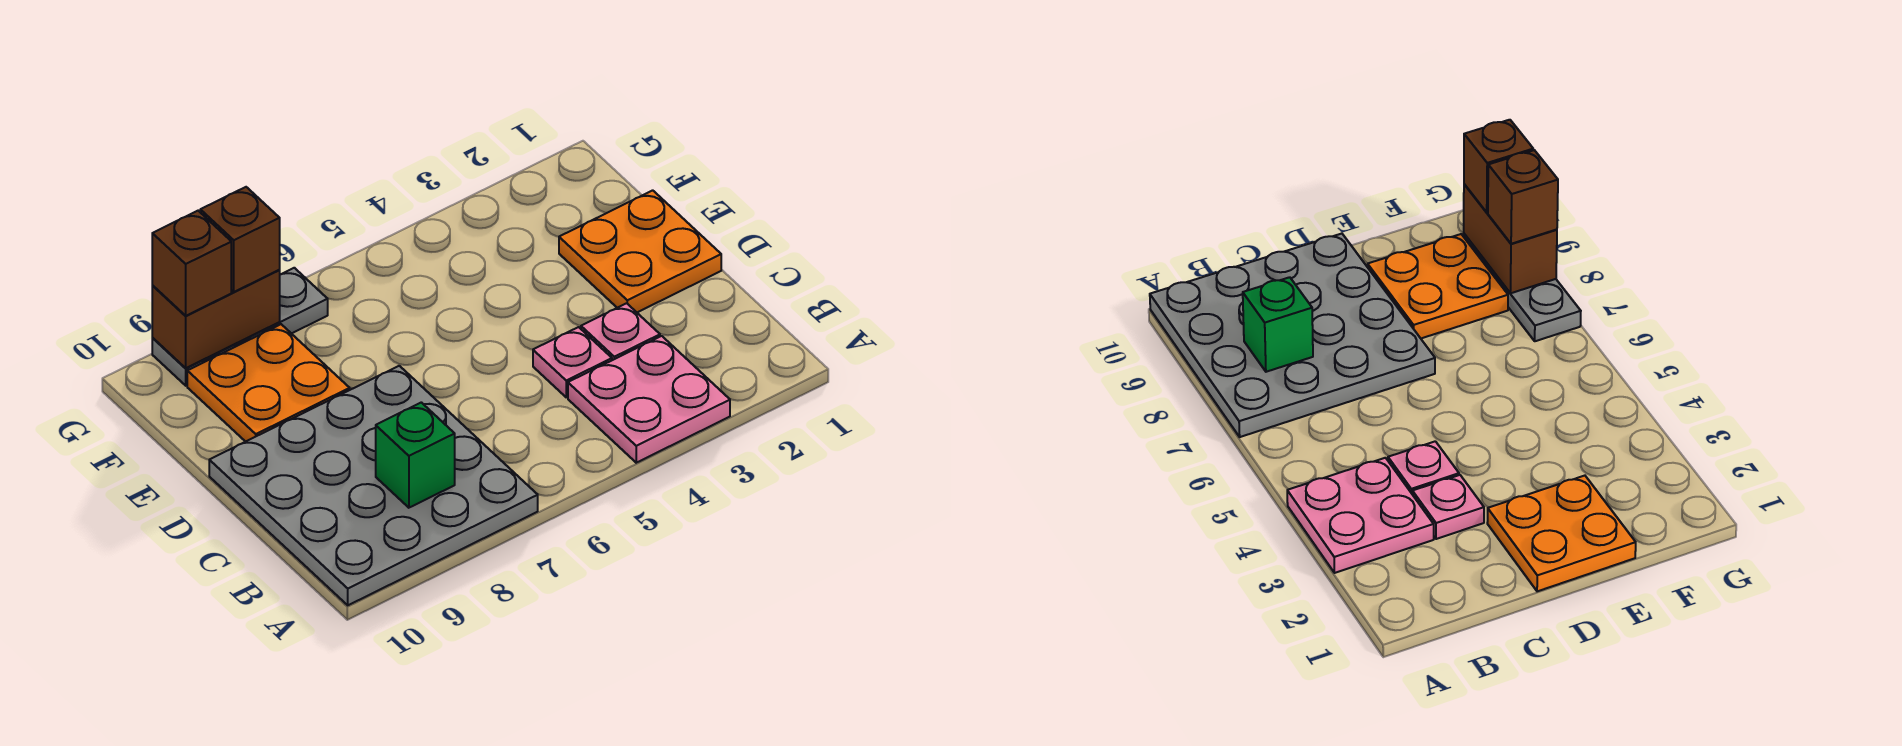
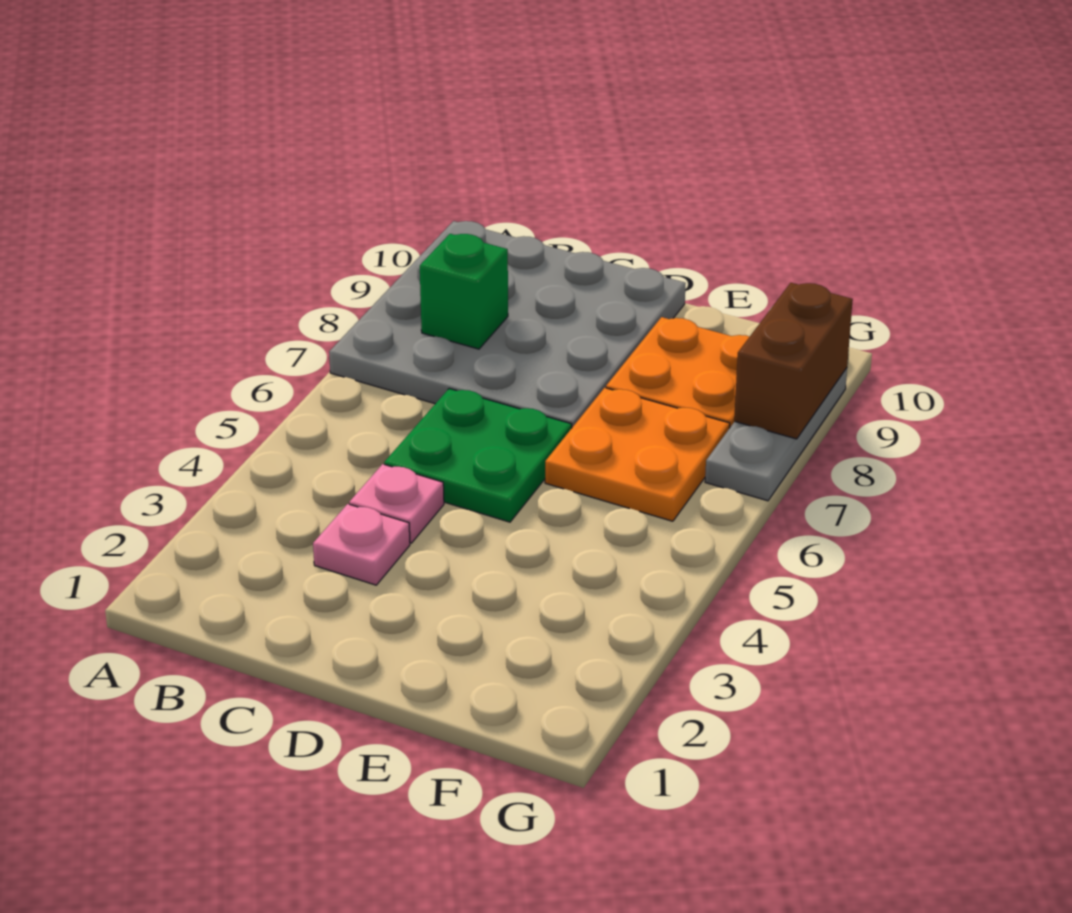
pink 2x2 plate [568,336,730,463] -> none
none -> green 2x2 plate [384,388,572,522]
orange 2x2 plate [559,190,721,312] -> orange 2x2 plate moved to [545,388,730,521]
brown 1x1 brick [200,187,280,292] -> none
brown 1x1 brick [152,211,231,316] -> none

